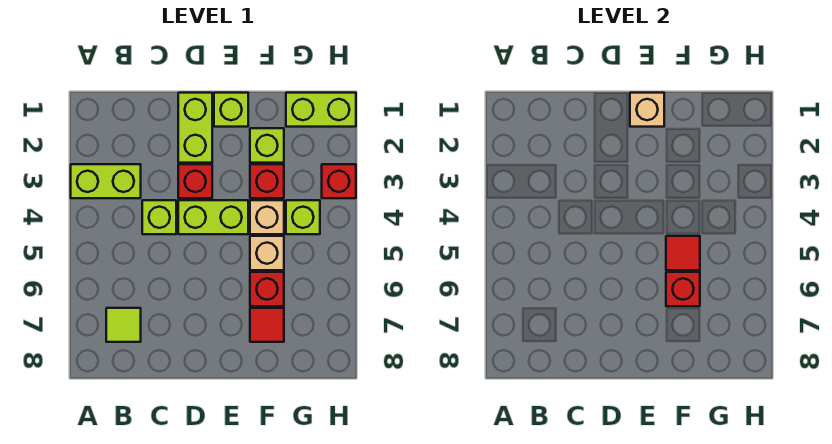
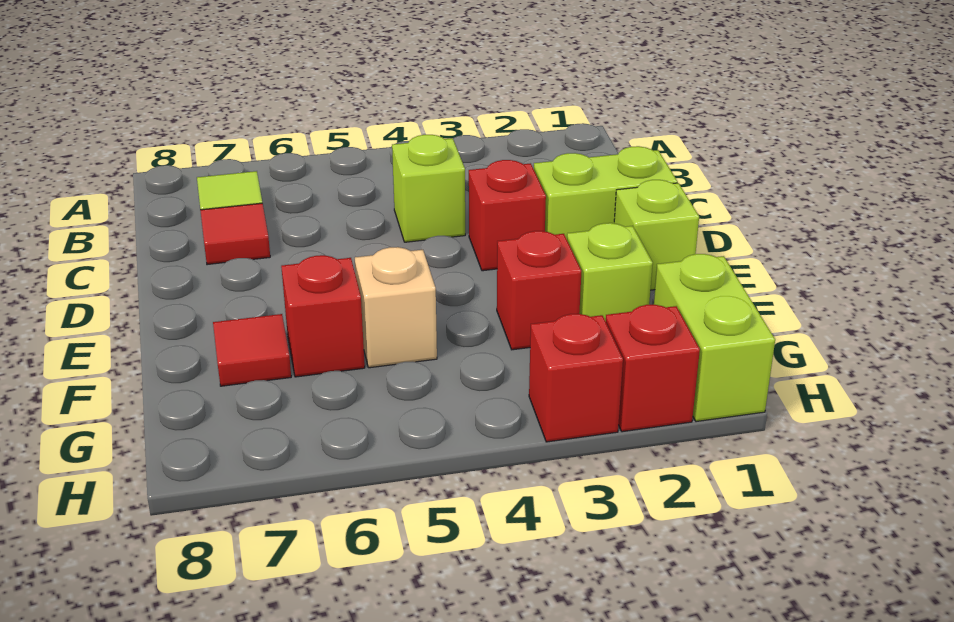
lime 1x2 brick [71,164,141,198] -> none
lime 1x2 brick [178,200,248,234] -> none
tan 1x1 brick [630,93,664,127] -> none
tan 1x1 brick [250,200,284,234] -> none
red 1x1 tile [666,236,700,270] -> red 1x1 tile moved to [200,203,270,265]
red 1x1 brick [666,272,700,306] -> red 1x1 brick moved to [606,305,700,432]
lime 1x1 brick [286,200,320,234] -> none

